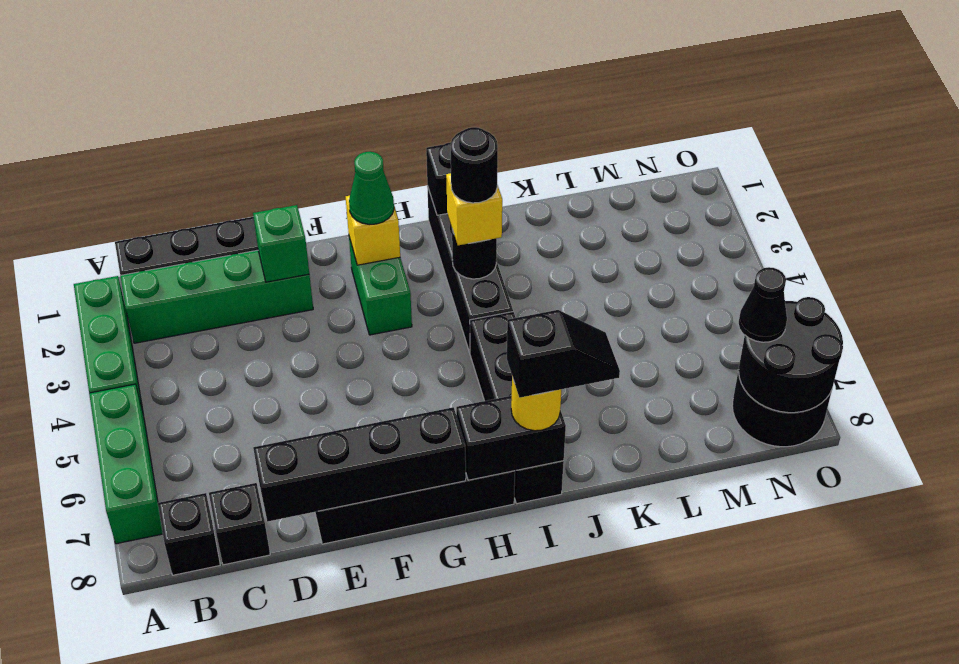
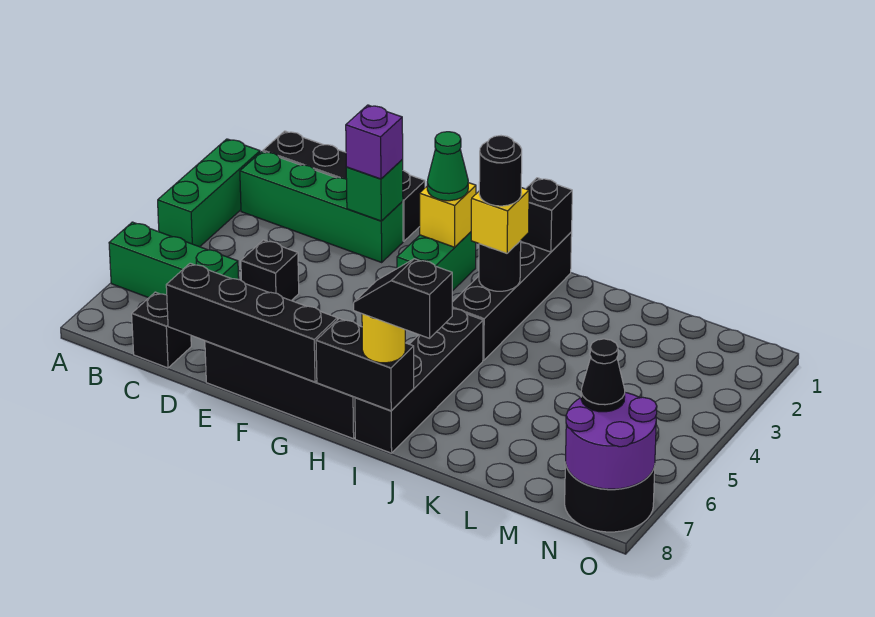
green 1x3 brick [89,384,163,544] -> green 1x3 brick turned to [109,222,239,298]
black 1x1 brick [158,493,220,575] -> black 1x1 brick moved to [241,240,299,301]
none -> purple 1x1 brick [346,105,403,179]
black 1x2 slope [507,310,620,398] -> black 1x2 slope turned to [354,259,452,338]
black 2x2 round brick [739,297,843,413] -> purple 2x2 round brick [566,393,657,489]

